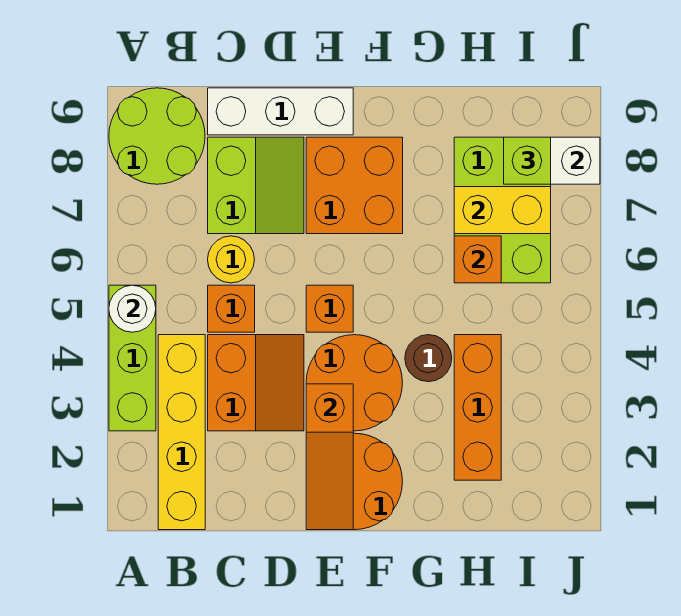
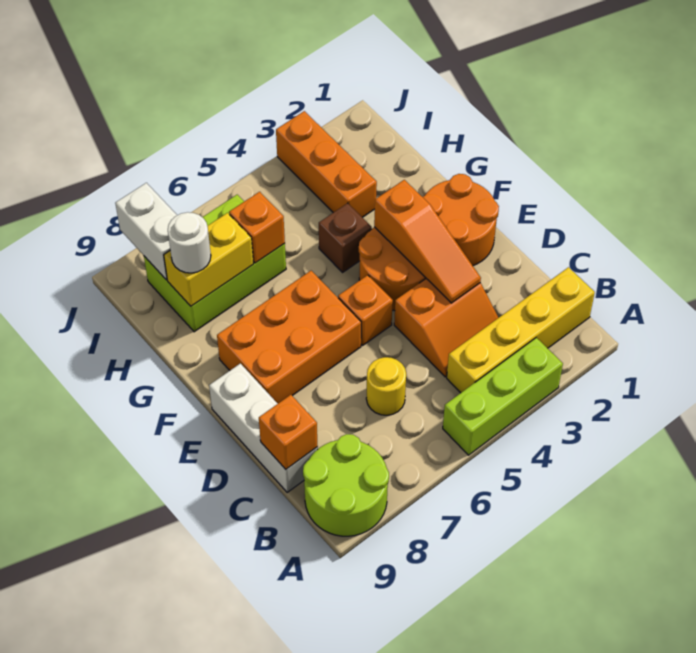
white 1x1 round brick [109,285,156,332] -> white 1x1 round brick moved to [168,212,211,273]
orange 2x2 slope [208,335,304,431] -> orange 2x2 slope turned to [394,279,499,377]
orange 1x1 brick [208,285,255,332] -> orange 1x1 brick moved to [259,395,318,469]
lime 2x2 slope [208,137,304,234] -> none
orange 1x3 slope [306,384,353,530] -> orange 1x3 slope turned to [374,180,481,303]
orange 2x2 brick [306,137,403,234] -> orange 2x3 brick [217,271,361,403]
brown 1x1 round brick [405,335,452,382] -> brown 1x1 brick [319,203,372,272]
orange 1x3 brick [454,335,501,480] -> orange 1x3 brick turned to [276,111,377,217]
yellow 1x2 brick [454,187,551,234] -> yellow 1x2 brick turned to [164,213,253,306]
lime 1x1 brick [504,137,551,184] -> none

